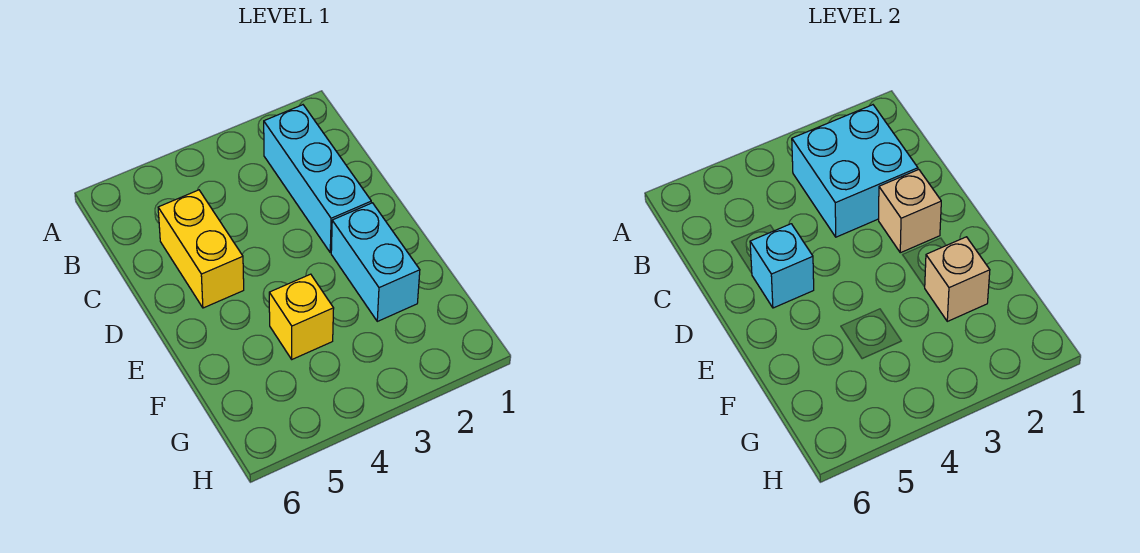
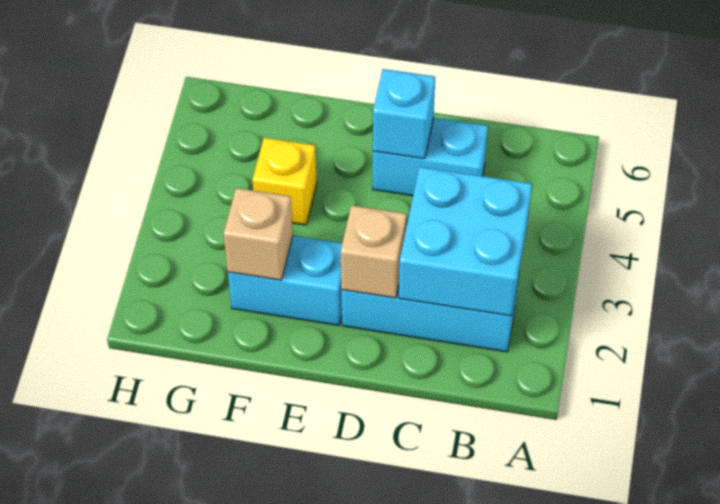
yellow 1x2 brick [158,190,244,308] -> cyan 1x2 brick [373,118,488,196]

